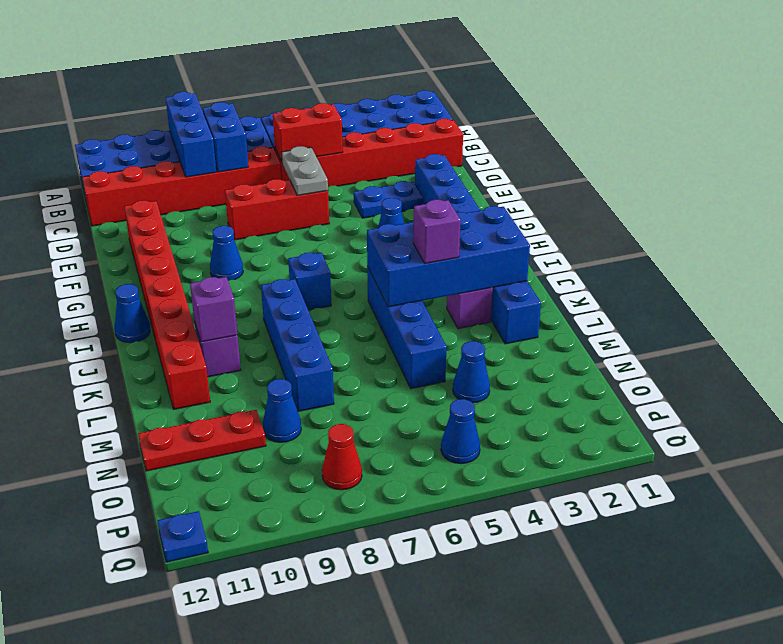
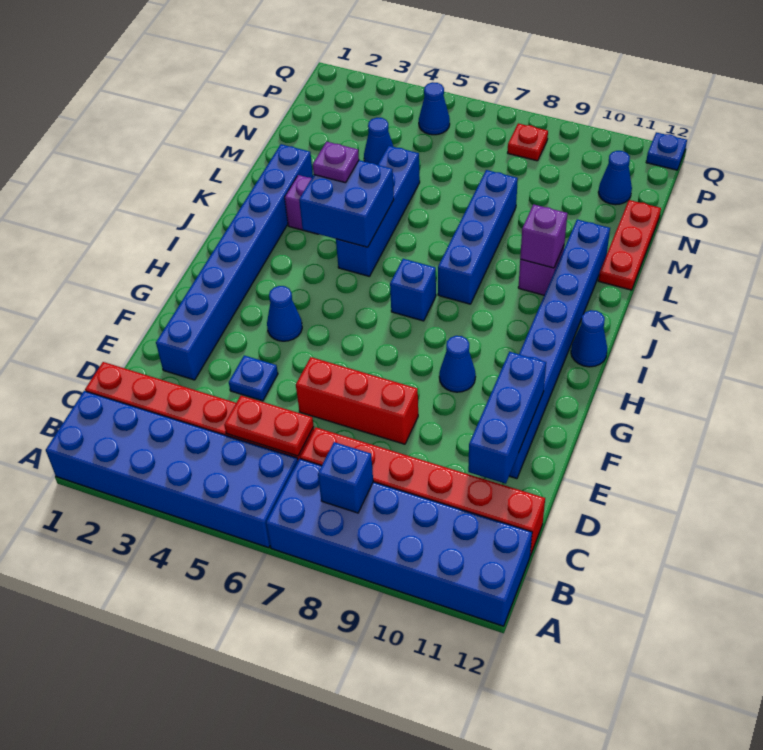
blue 1x3 brick [166,92,216,177] -> blue 1x3 brick moved to [468,352,546,484]
blue 1x2 brick [203,102,248,172] -> blue 1x1 brick [318,442,373,513]
red 1x2 brick [273,103,343,161] -> red 1x2 plate [224,395,314,456]
grey 1x2 plate [281,146,328,196] -> none
blue 1x2 plate [354,181,423,218] -> blue 1x1 plate [229,356,278,401]
red 1x8 brick [124,200,210,409] -> blue 1x8 brick [509,219,610,479]
blue 2x4 brick [367,206,530,307] -> blue 2x2 brick [299,160,394,247]
purple 1x1 brick [413,200,461,263] -> purple 1x1 plate [313,142,359,183]
blue 1x1 cone [263,379,301,442] -> blue 1x1 cone moved to [598,151,632,205]
red 1x3 plate [138,410,266,471] -> red 1x3 plate turned to [599,200,661,290]
red 1x1 cone [322,424,362,490] -> red 1x1 plate [508,124,548,161]

